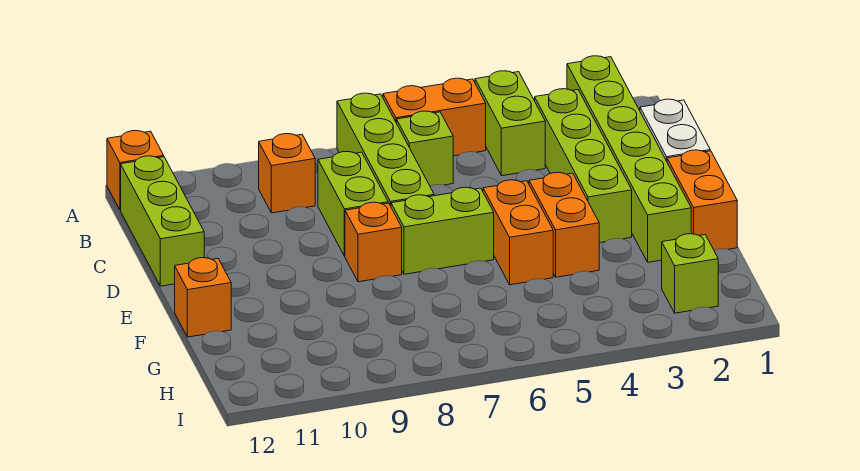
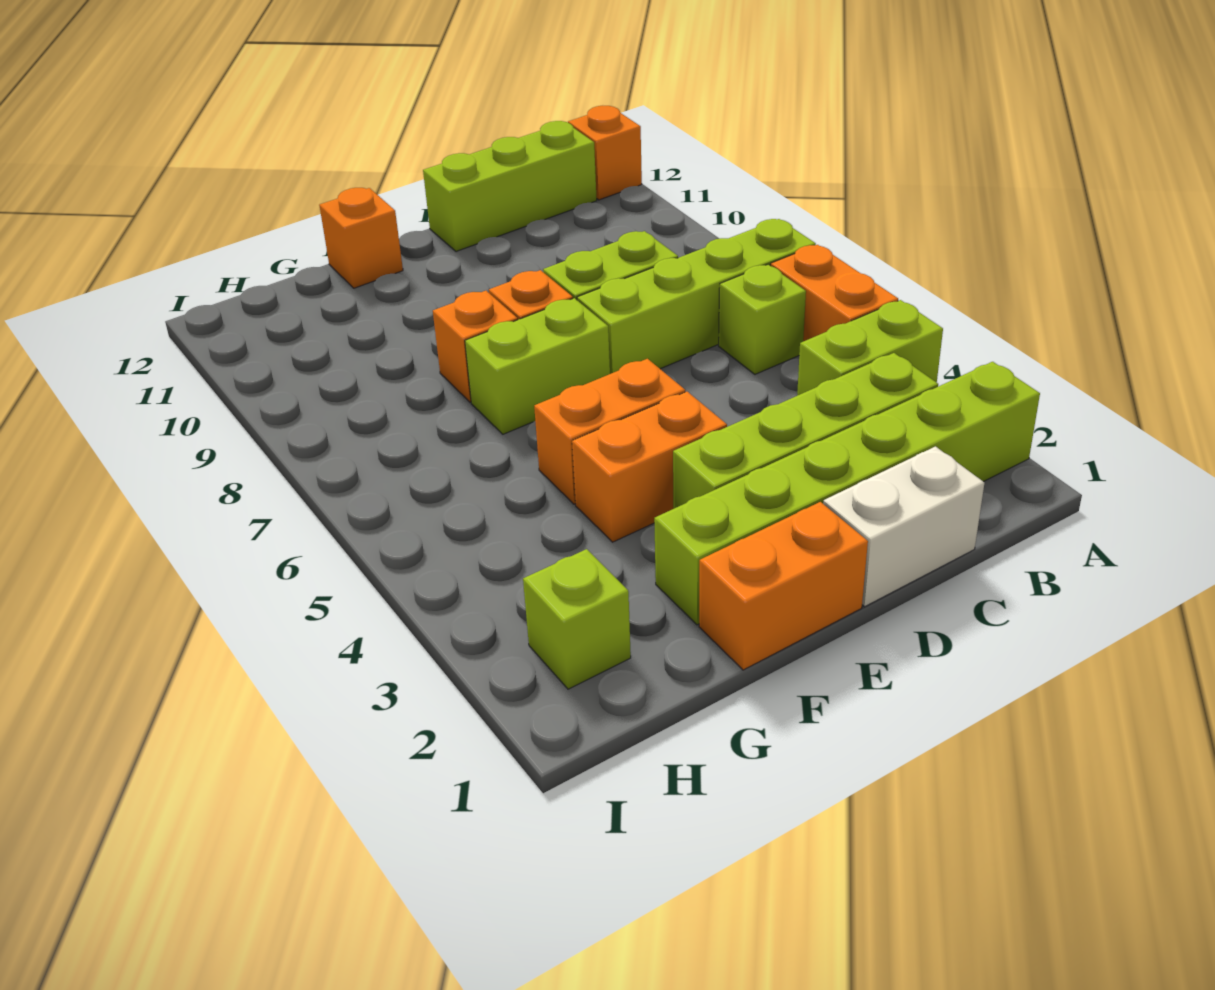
orange 1x1 brick [259,134,315,213] -> orange 1x1 brick moved to [433,291,518,402]
lime 1x2 brick [391,187,494,274] -> lime 1x2 brick turned to [465,298,610,434]

